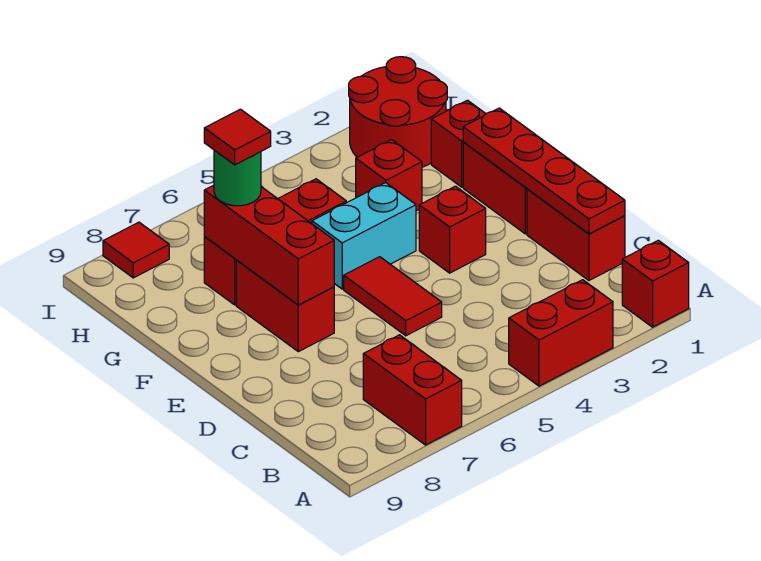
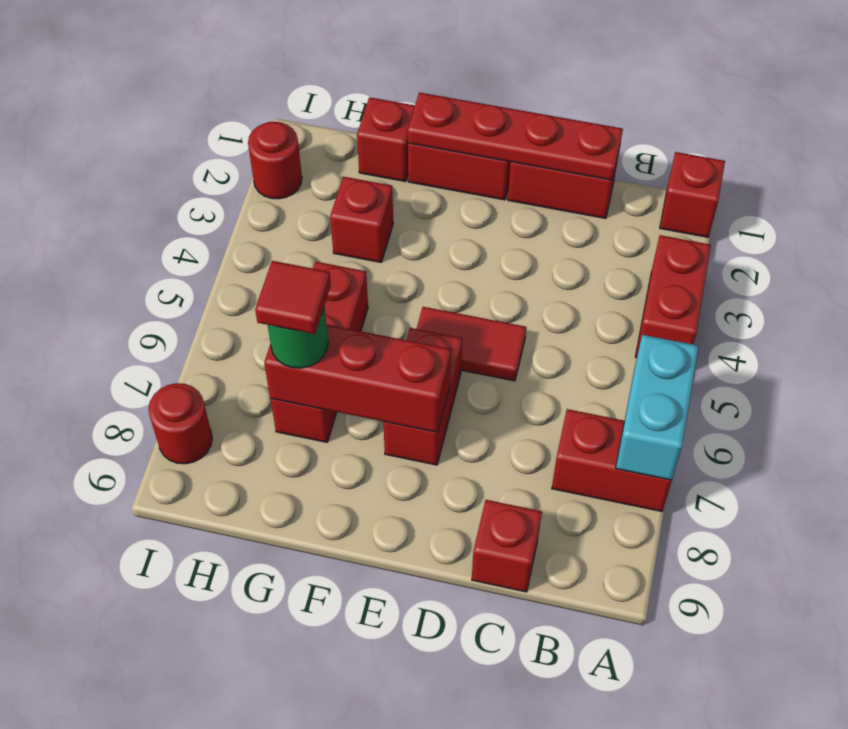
red 1x1 brick [419,186,486,273] -> red 1x1 brick moved to [472,500,542,592]
red 1x2 brick [236,260,334,352] -> red 1x2 brick turned to [383,328,462,465]
cyan 1x2 brick [312,183,416,289] -> cyan 1x2 brick moved to [616,335,699,480]
red 2x2 round brick [349,57,447,167] -> red 1x1 round brick [248,122,302,199]
red 1x1 tile [103,222,169,278] -> red 1x1 round brick [148,383,212,464]

